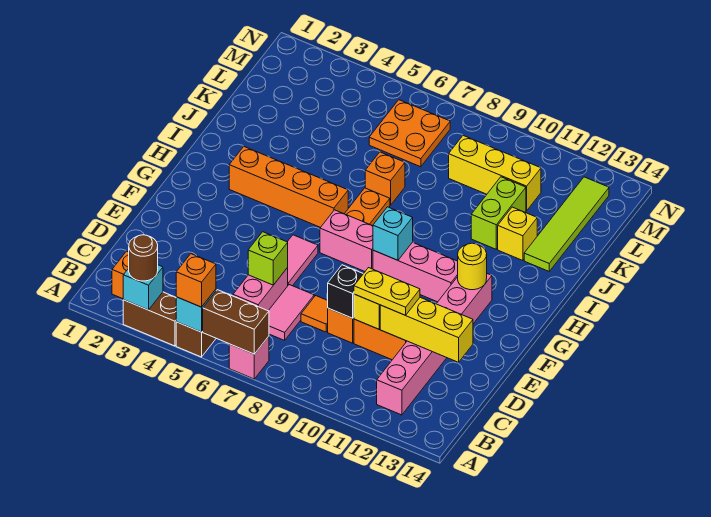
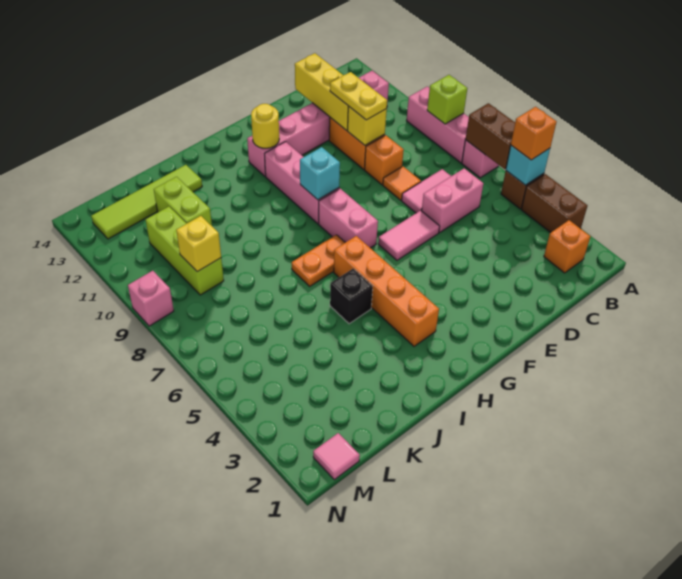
cyan 1x1 brick [123,265,163,310] -> none
brown 1x1 round brick [129,235,158,281] -> none
none -> pink 1x3 brick [407,86,469,163]
lime 1x1 brick [248,232,288,285] -> lime 1x1 brick moved to [427,75,467,124]
black 1x1 brick [328,265,363,318] -> black 1x1 brick moved to [330,269,373,324]
orange 1x1 brick [365,152,405,205] -> none
lime 1x2 brick [471,177,526,249] -> lime 1x2 brick turned to [154,177,212,226]
yellow 1x1 brick [498,207,537,261] -> yellow 1x1 brick moved to [176,216,221,272]
orange 2x2 plate [369,100,450,167] -> none
yellow 1x3 brick [449,136,541,211] -> lime 1x3 brick [145,207,224,295]
none -> pink 1x1 tile [313,433,360,480]
none -> pink 1x1 brick [128,270,174,326]

